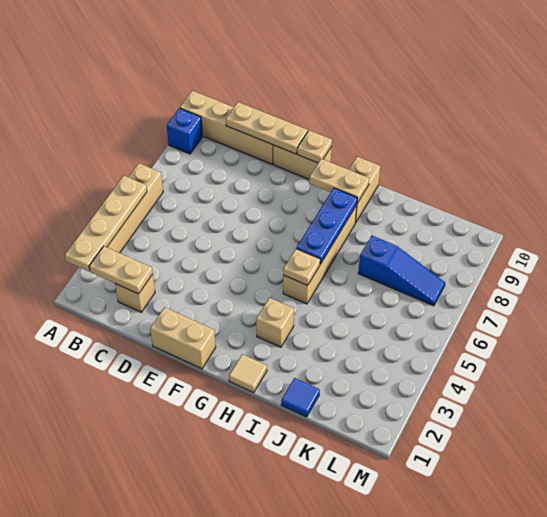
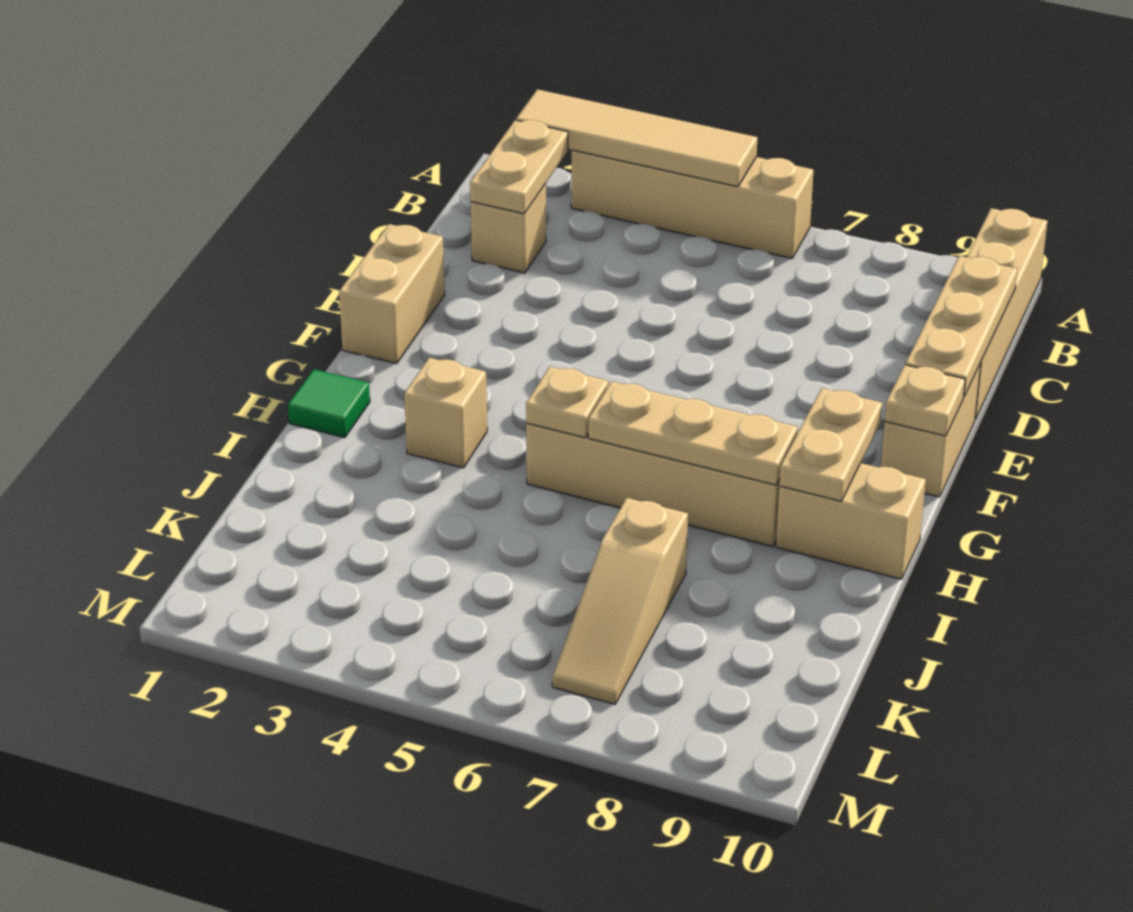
tan 1x4 plate [65,176,147,271] -> tan 1x4 tile [516,89,757,187]
blue 1x1 brick [167,108,202,154] -> none
tan 1x1 tile [229,354,267,393] -> green 1x1 tile [288,369,370,438]
blue 1x3 plate [296,188,358,264] -> tan 1x3 plate [588,381,798,485]
blue 1x1 tile [281,378,320,417] -> none
blue 1x3 slope [358,235,445,306] -> tan 1x3 slope [552,498,688,704]

